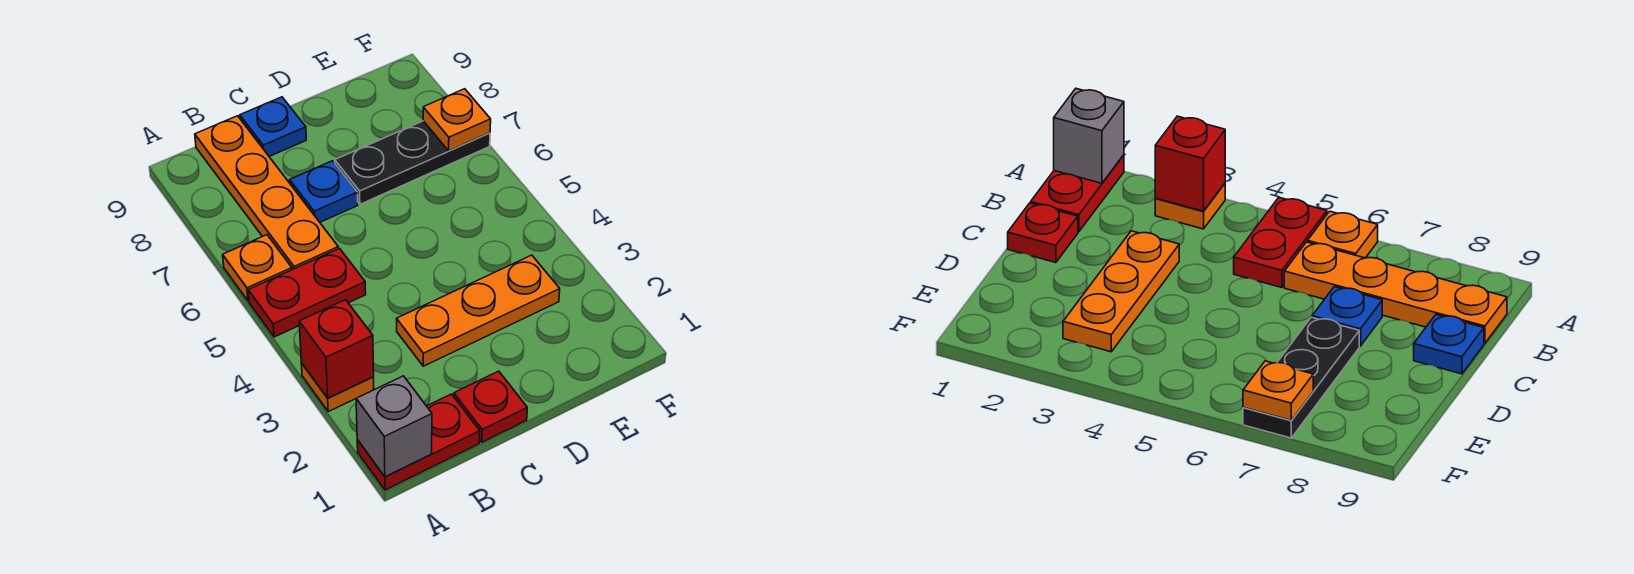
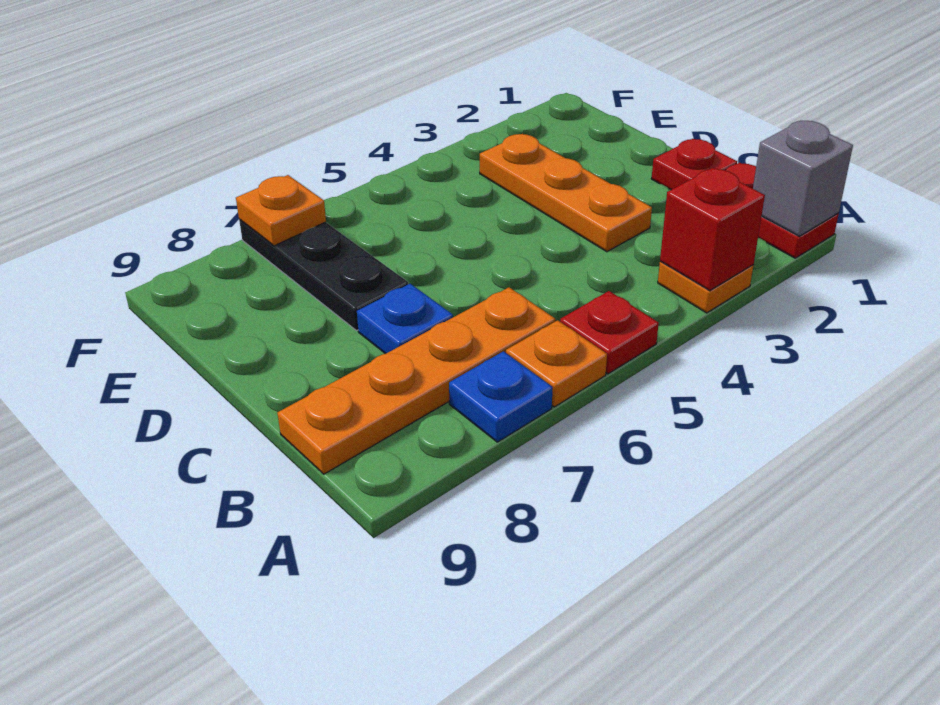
red 1x2 plate [248,248,366,337] -> red 1x1 plate [560,291,659,374]
blue 1x1 plate [240,97,306,156] -> blue 1x1 plate moved to [449,351,553,442]

